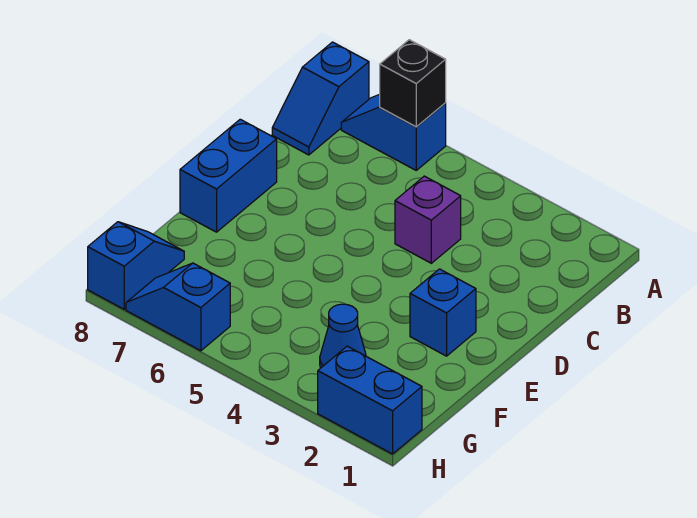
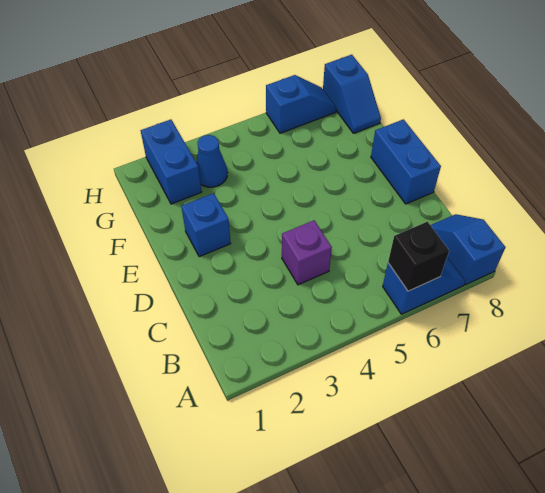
blue 1x2 brick [318,346,422,454] -> blue 1x2 brick turned to [141,119,201,204]

